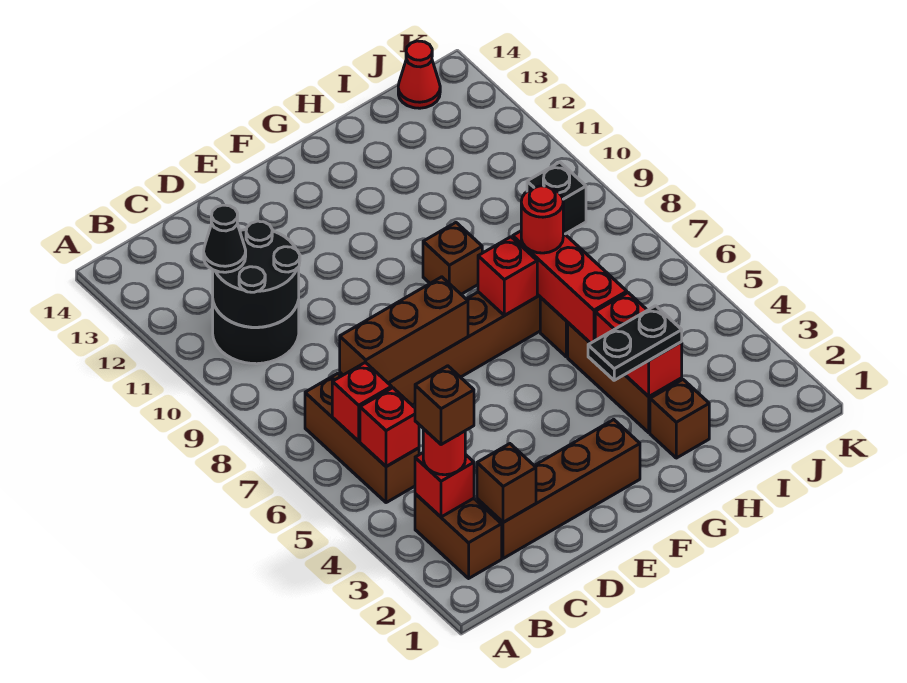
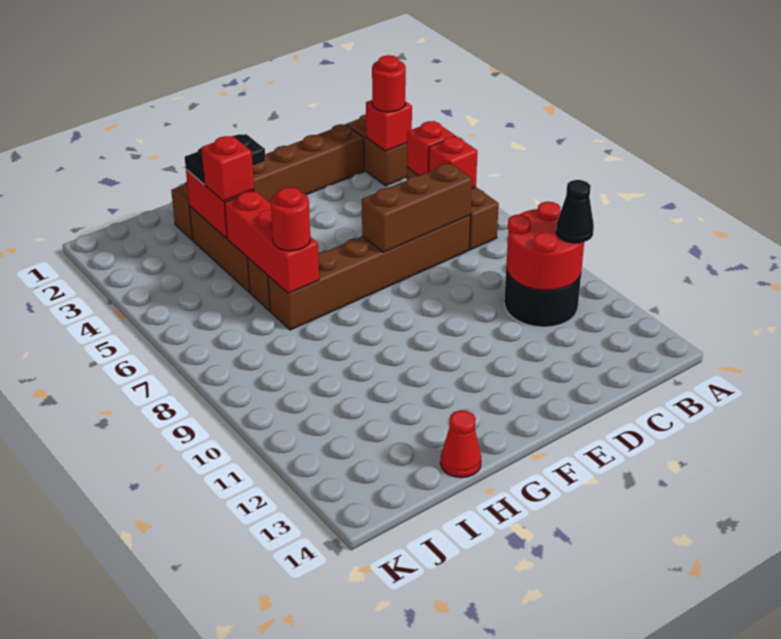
brown 1x1 brick [415,366,474,445] -> none
black 2x2 round brick [213,221,300,327] -> red 2x2 round brick [506,202,584,290]
brown 1x1 brick [477,444,536,522] -> none
red 1x1 brick [478,237,537,316] -> red 1x1 brick moved to [201,136,254,201]
brown 1x1 brick [423,223,482,294] -> none
black 1x1 brick [527,162,586,234] -> none
red 1x1 cone [398,41,440,108] -> red 1x1 cone moved to [440,410,481,478]

